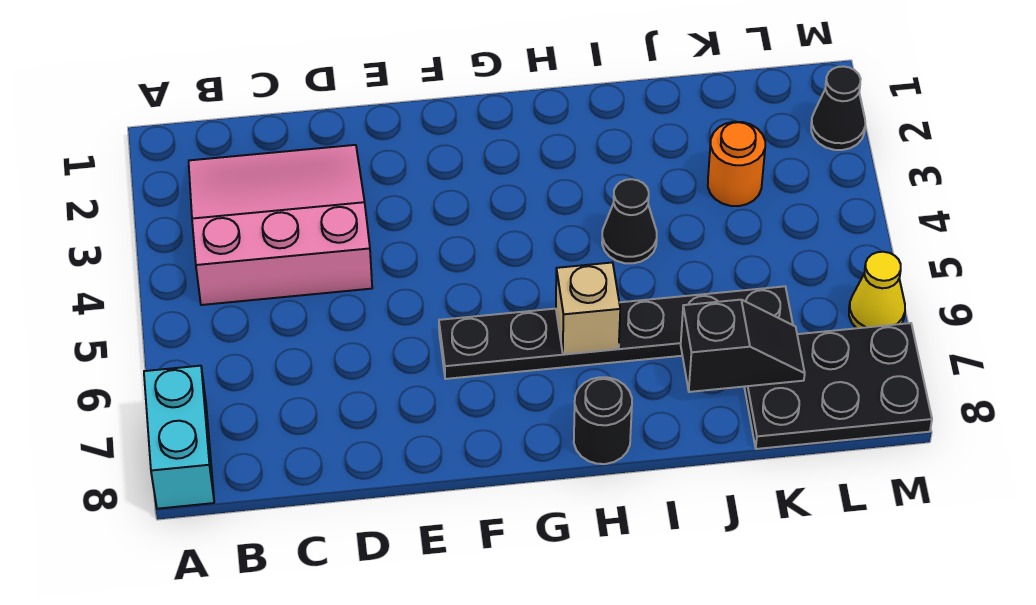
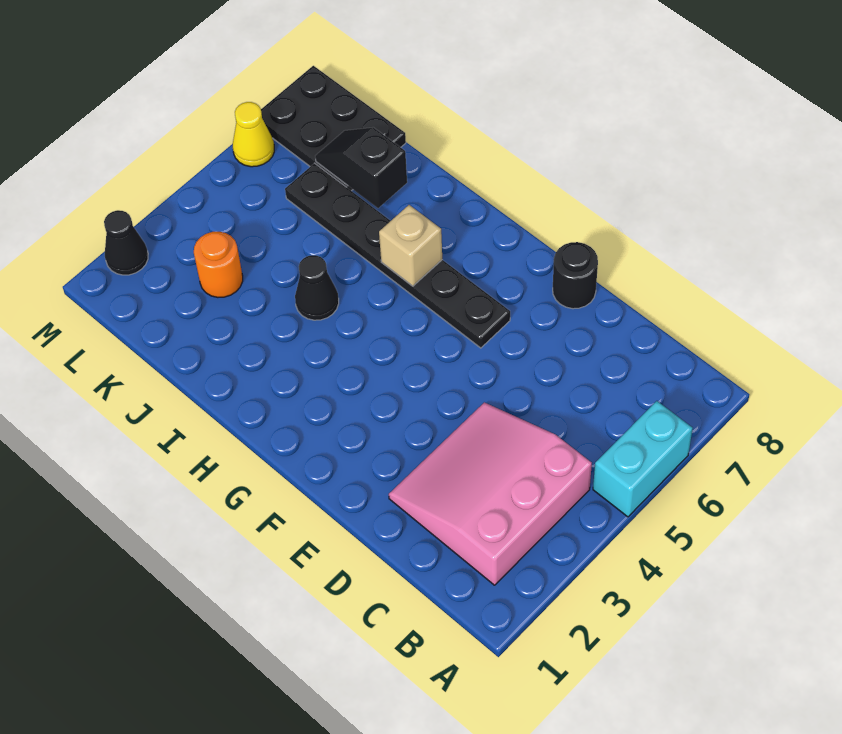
cyan 1x2 brick [144,366,214,509] -> cyan 1x2 brick moved to [593,401,693,517]
pink 3x3 slope [189,145,372,305] -> pink 3x3 slope turned to [389,402,592,585]
black 1x1 round brick [574,377,632,464] -> black 1x1 round brick moved to [553,242,598,309]

